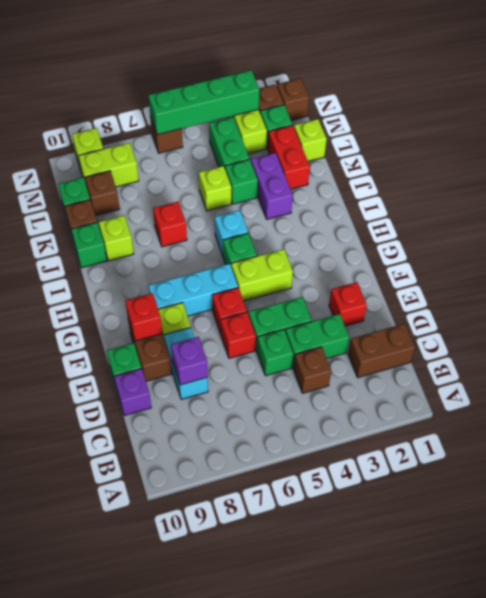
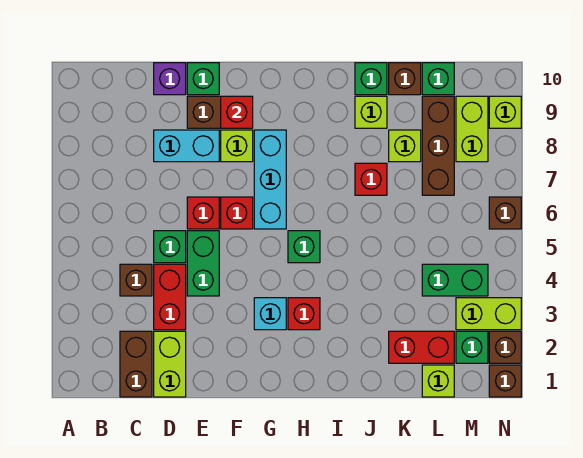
green 1x2 brick [285,314,349,368] -> red 1x2 brick [154,264,186,330]
purple 1x1 brick [171,337,208,385] -> none
red 1x1 brick [329,282,367,326] -> red 1x1 brick moved to [288,298,320,330]
lime 1x2 brick [231,249,293,301] -> lime 1x2 brick moved to [154,331,186,397]
cyan 1x1 brick [215,210,248,255] -> cyan 1x1 brick moved to [254,298,286,330]
purple 1x2 brick [251,153,293,219] -> none
green 1x1 brick [225,159,258,204] -> none
lime 1x1 brick [199,166,231,211] -> lime 1x1 brick moved to [389,130,421,162]
brown 1x1 brick [85,171,119,216] -> brown 1x3 brick [422,96,454,195]
green 1x4 brick [149,70,259,135] -> none

